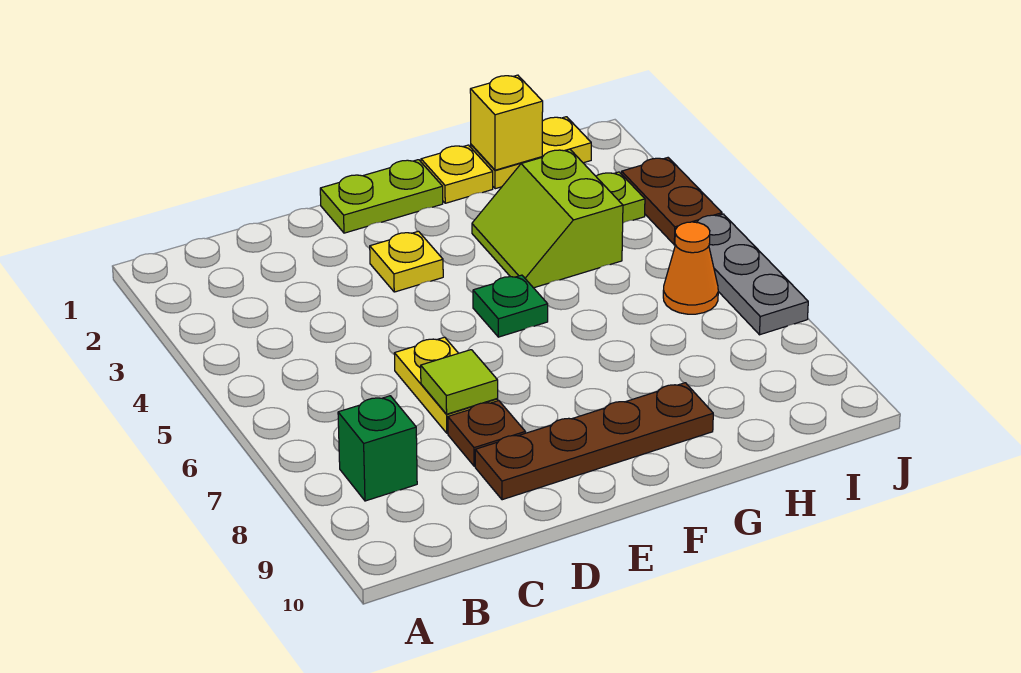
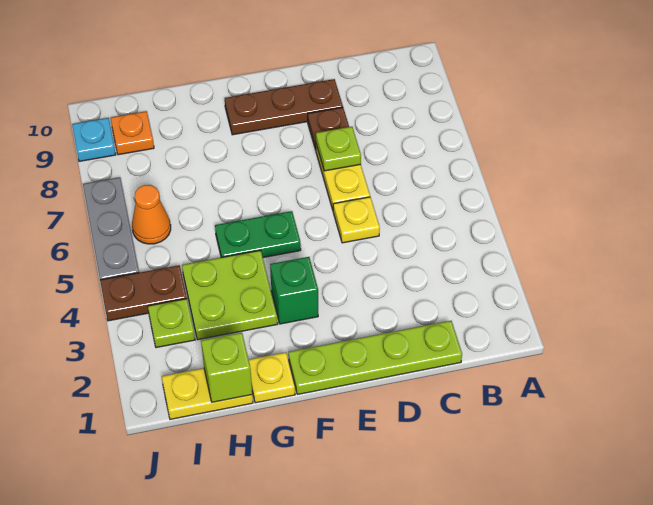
green 1x1 brick [338,396,417,501] -> green 1x1 brick moved to [270,257,318,324]
lime 1x1 tile [421,350,498,414] -> lime 1x1 plate [316,127,361,171]
brown 1x4 plate [475,383,713,500] -> brown 1x3 plate [225,79,343,135]
lime 1x2 plate [320,160,443,233] -> lime 1x4 plate [288,321,462,395]
yellow 1x1 plate [370,231,443,292] -> yellow 1x1 plate moved to [333,197,380,243]
green 1x1 plate [473,275,548,337] -> green 1x2 plate [215,211,301,258]
lime 2x2 slope [472,149,623,288] -> lime 2x2 plate [182,250,278,340]
yellow 1x1 brick [470,75,543,170] -> lime 1x1 brick [201,333,252,402]
none -> orange 1x1 plate [111,111,154,155]
brown 1x2 plate [622,158,722,245] -> brown 1x2 plate turned to [100,265,187,321]
none -> cyan 1x1 plate [72,118,116,161]

